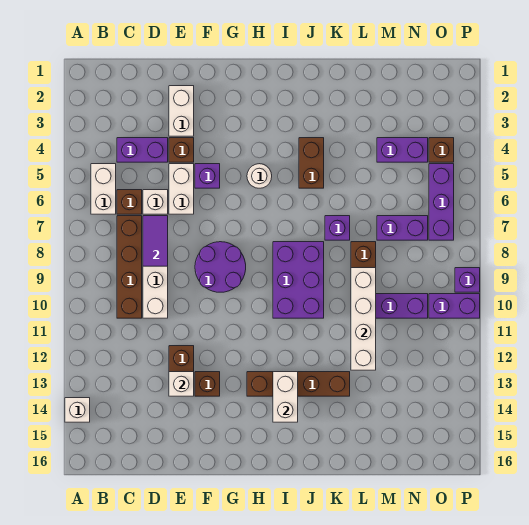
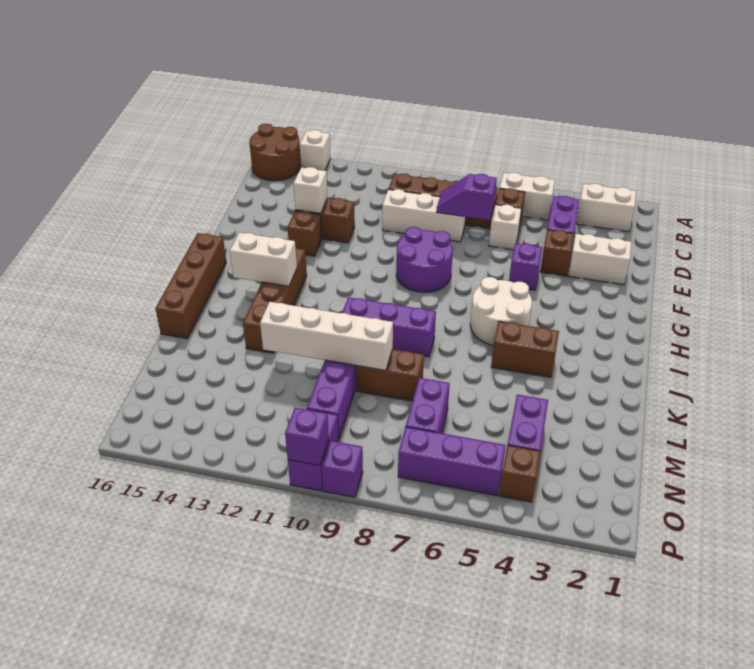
none -> brown 2x2 round brick [249,124,301,181]
purple 1x2 tile [143,216,168,266] -> purple 1x2 slope [436,174,497,220]
white 1x2 brick [169,164,194,214] -> white 1x2 brick moved to [577,184,636,232]
white 1x1 round brick [247,164,272,188] -> white 2x2 round brick [470,277,532,345]
none -> brown 1x4 brick [155,233,226,338]
purple 2x3 brick [273,242,324,318] -> purple 1x3 brick [342,297,436,357]
purple 1x1 brick [325,216,350,240] -> purple 1x1 brick moved to [285,407,329,466]

